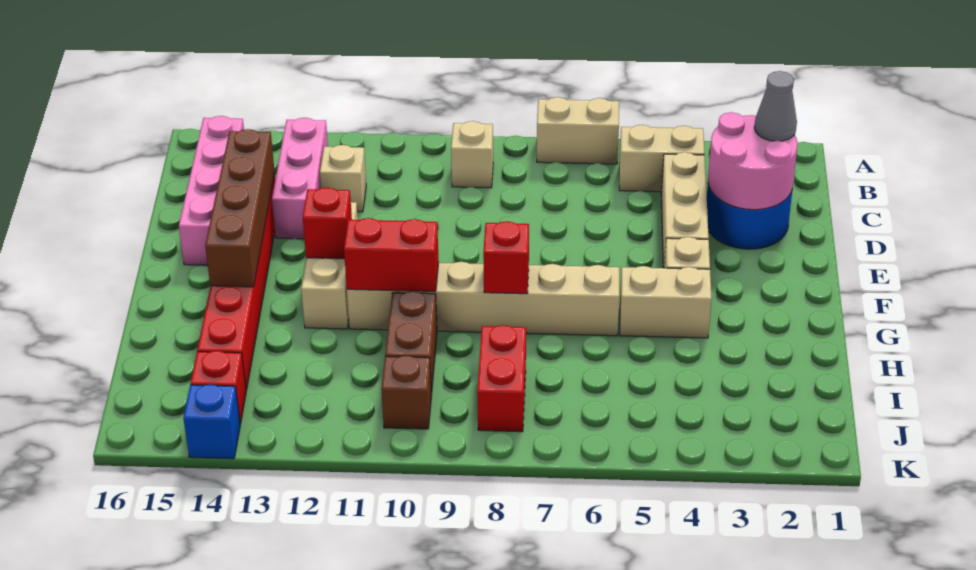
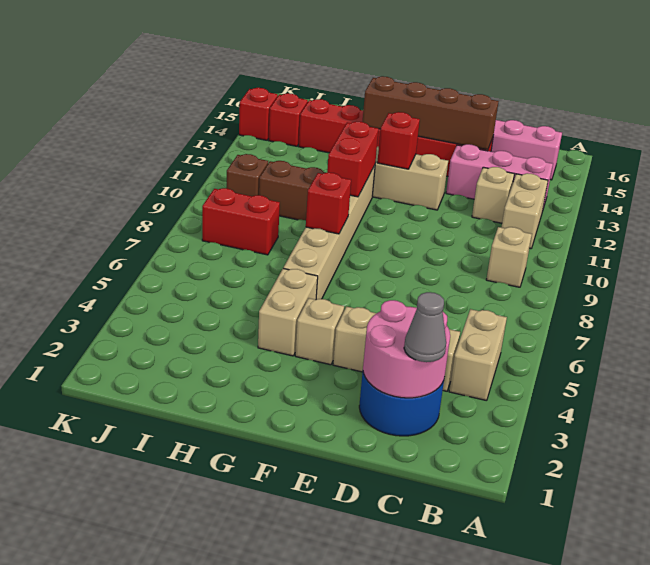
tan 1x2 brick [537,97,619,164] -> tan 1x2 brick moved to [501,173,548,249]
blue 1x1 brick [183,384,240,459] -> red 1x1 brick [239,88,278,140]

